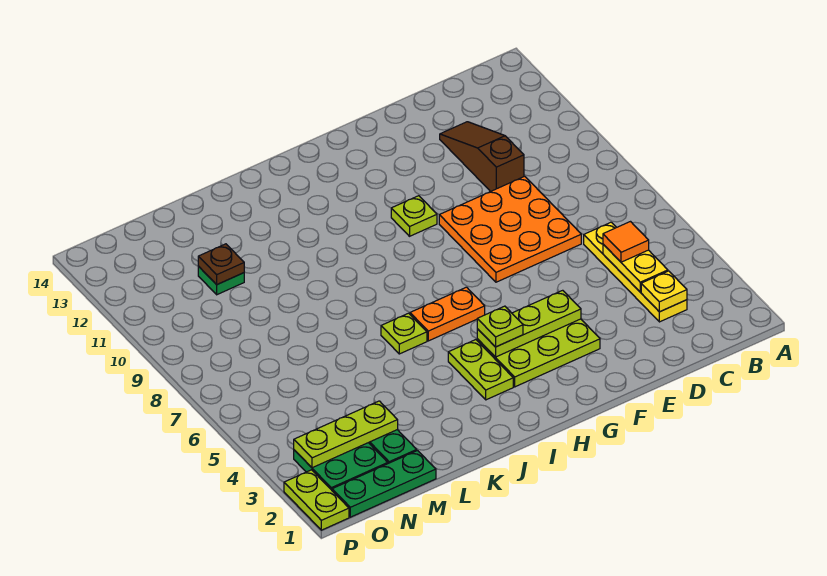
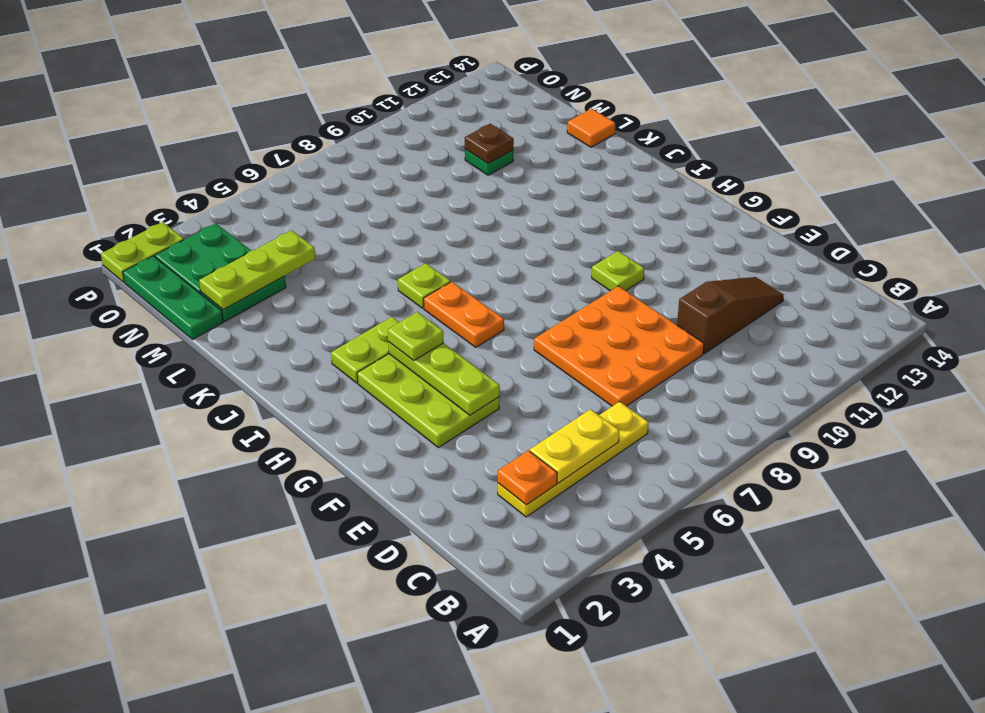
yellow 1x1 plate [641,271,687,312] -> orange 1x1 plate [498,450,557,505]
orange 1x1 tile [603,222,649,262] -> orange 1x1 tile moved to [567,108,615,147]
lime 1x3 plate [294,401,398,468] -> lime 1x3 plate turned to [199,230,315,309]

